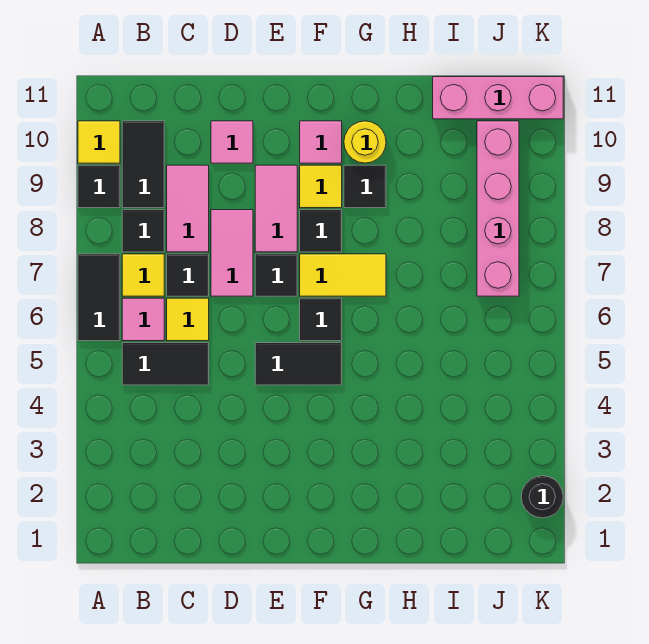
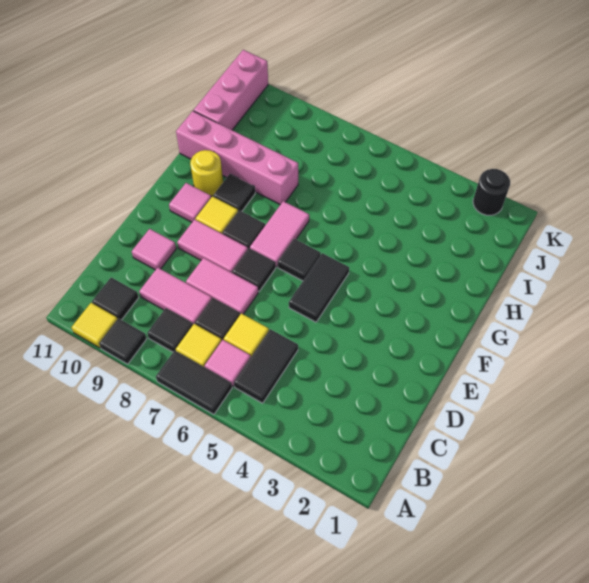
black 1x2 tile [122,121,164,208] -> black 1x1 tile [92,277,139,320]
yellow 1x2 tile [300,254,386,296] -> pink 1x2 tile [250,201,309,267]
pink 1x4 brick [477,121,519,296] -> pink 1x4 brick moved to [176,111,298,205]

